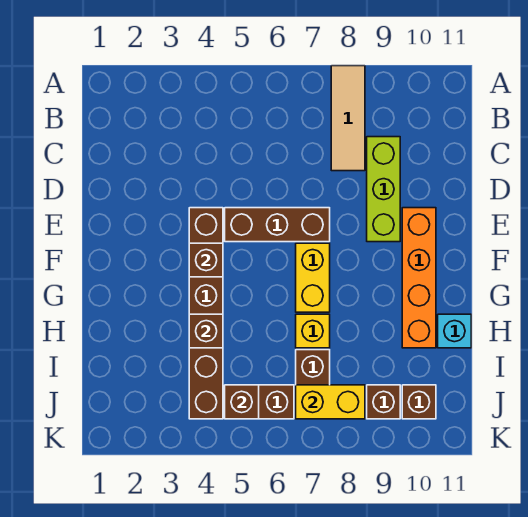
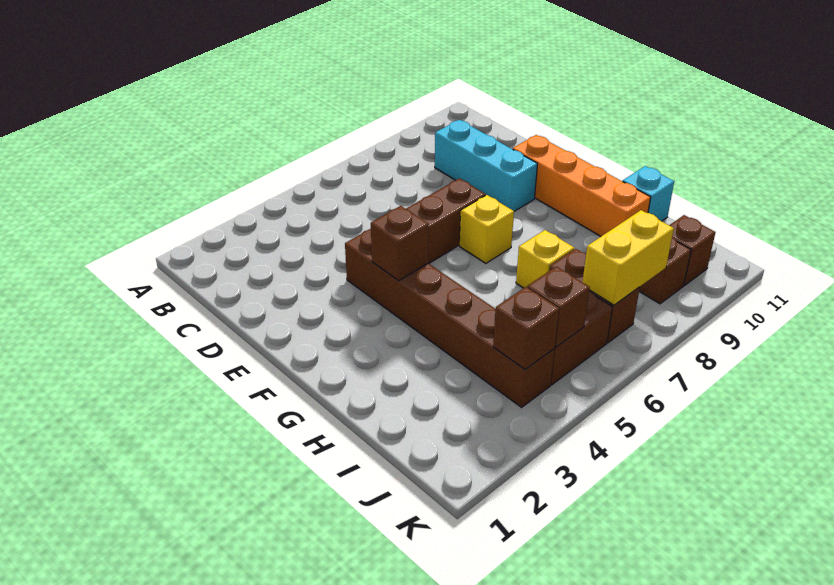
tan 1x3 tile [331,66,365,171] -> none
lime 1x3 brick [367,137,400,242] -> cyan 1x3 brick [435,120,537,211]
yellow 1x2 brick [296,243,330,312] -> yellow 1x1 brick [460,195,514,263]
brown 1x1 brick [189,314,223,348] -> brown 1x1 brick moved to [493,287,559,369]

